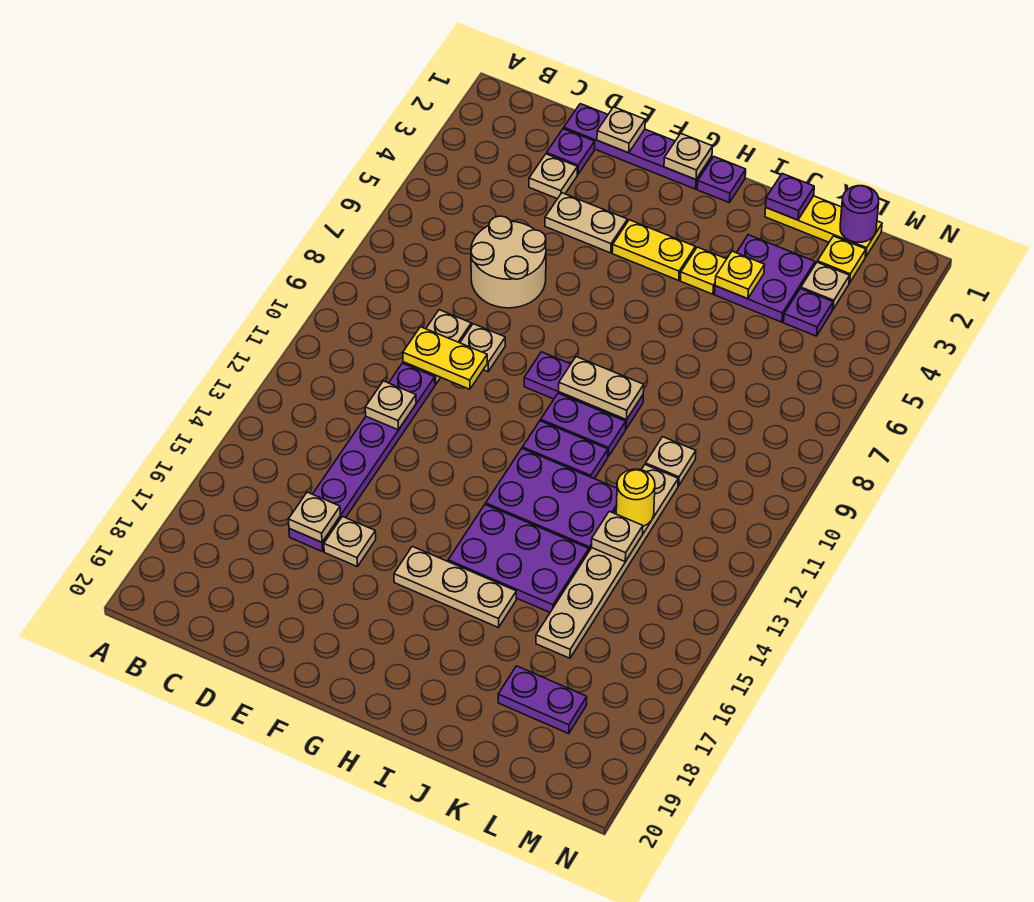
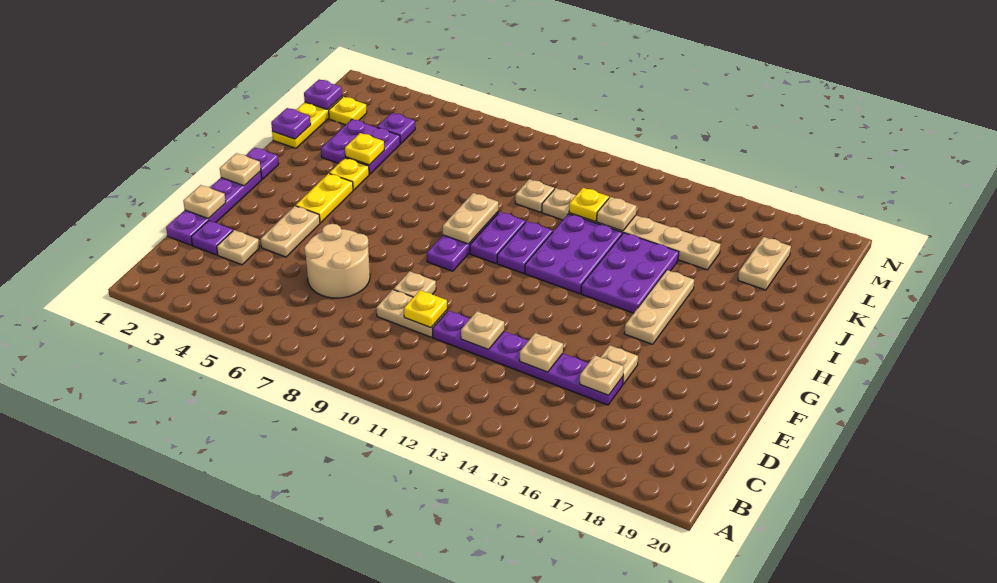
yellow 1x2 plate [403,327,487,389] -> yellow 1x1 plate [404,290,447,328]
yellow 1x1 round brick [616,469,655,526] -> yellow 1x1 plate [569,188,609,221]
purple 1x2 plate [498,666,587,734] -> tan 1x2 plate [738,237,791,290]
purple 1x1 round brick [840,186,879,242] -> purple 1x1 plate [304,80,342,109]
tan 1x1 plate [801,262,850,309] -> tan 1x1 plate moved to [519,333,563,372]

